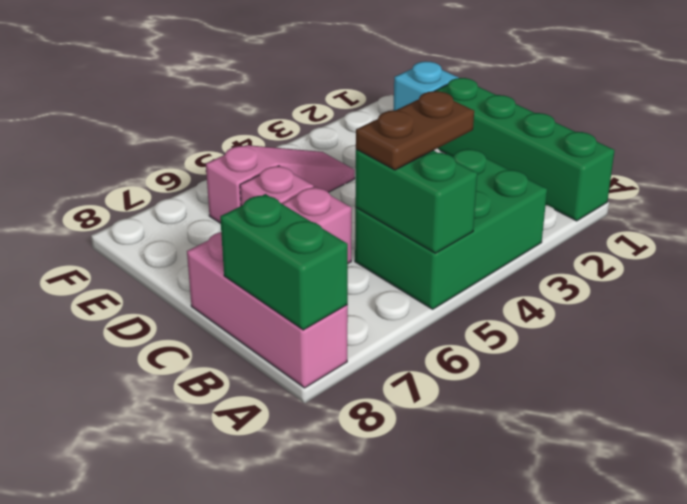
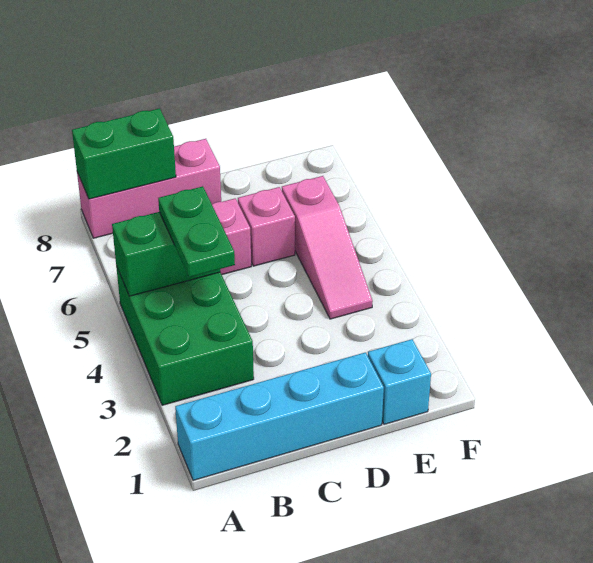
green 1x4 brick [436,78,615,221] -> cyan 1x4 brick [175,352,384,480]
brown 1x2 plate [356,91,474,170] -> green 1x2 plate [158,186,235,277]

